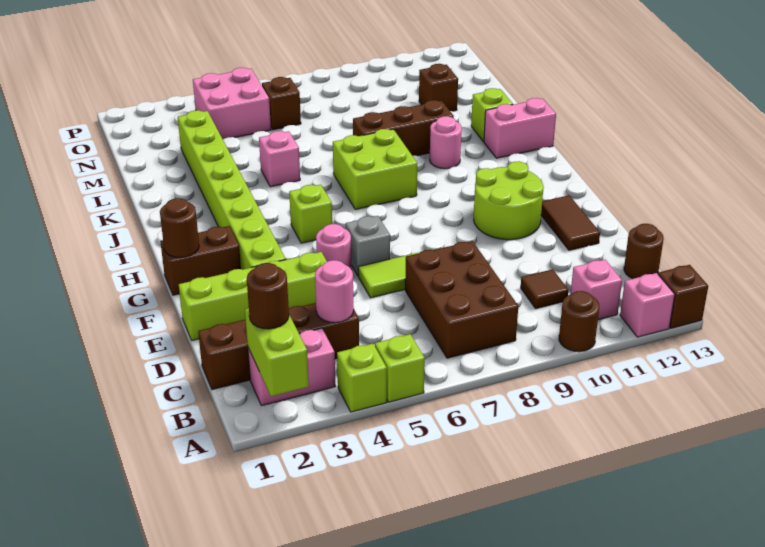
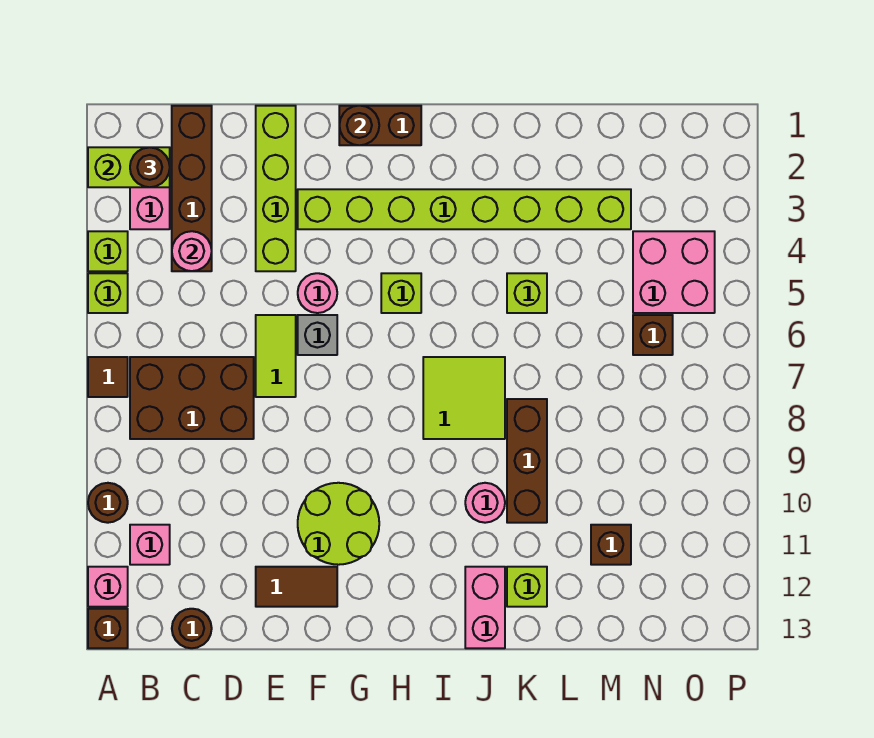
brown 1x1 tile [521,269,568,309] -> brown 1x1 tile moved to [88,357,128,397]
brown 1x2 brick [160,226,241,295] -> brown 1x2 brick turned to [339,106,421,145]
lime 2x2 brick [333,129,417,209] -> lime 2x2 tile [423,357,505,439]
pink 1x1 brick [259,131,300,187] -> lime 1x1 brick [507,273,547,313]

